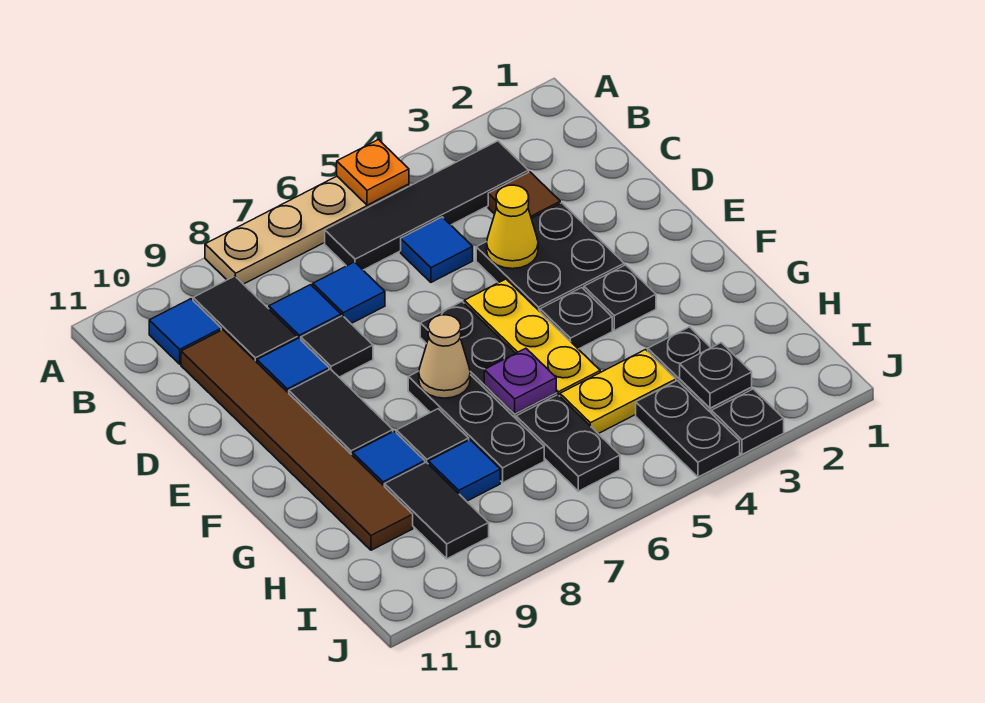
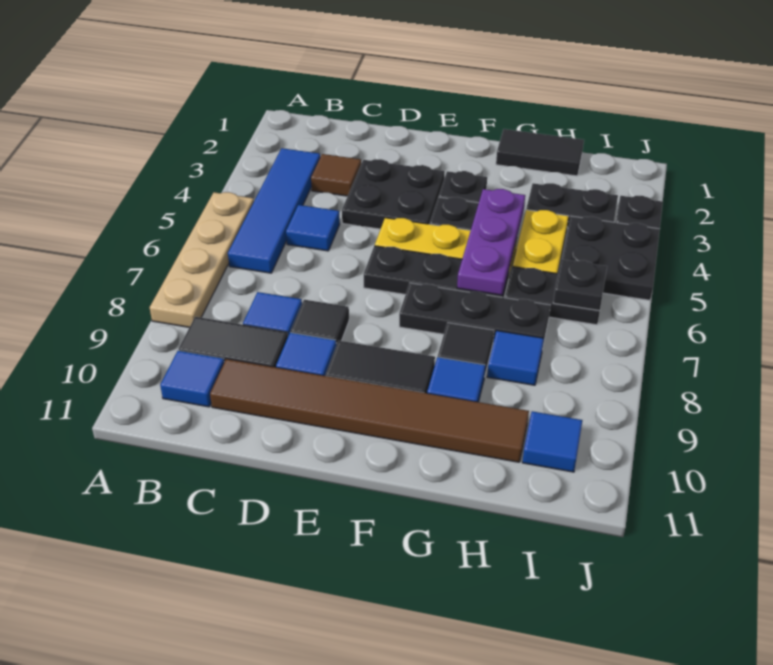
orange 1x1 plate [337,140,409,205] -> none
black 1x4 tile [325,141,529,270] -> blue 1x4 tile [228,148,320,273]
blue 1x1 tile [313,262,385,323] -> blue 1x1 tile moved to [522,411,582,472]
yellow 1x1 cone [487,185,538,269] -> none
tan 1x1 cone [419,315,470,398] -> none
purple 1x1 plate [484,348,556,414] -> purple 1x3 plate [457,189,525,295]
black 1x2 tile [384,462,489,559] -> black 1x2 tile moved to [496,129,584,176]
black 1x1 plate [680,343,752,408] -> black 1x1 plate moved to [553,259,607,311]
black 1x2 plate [636,381,740,477] -> black 2x2 plate [562,216,660,300]

